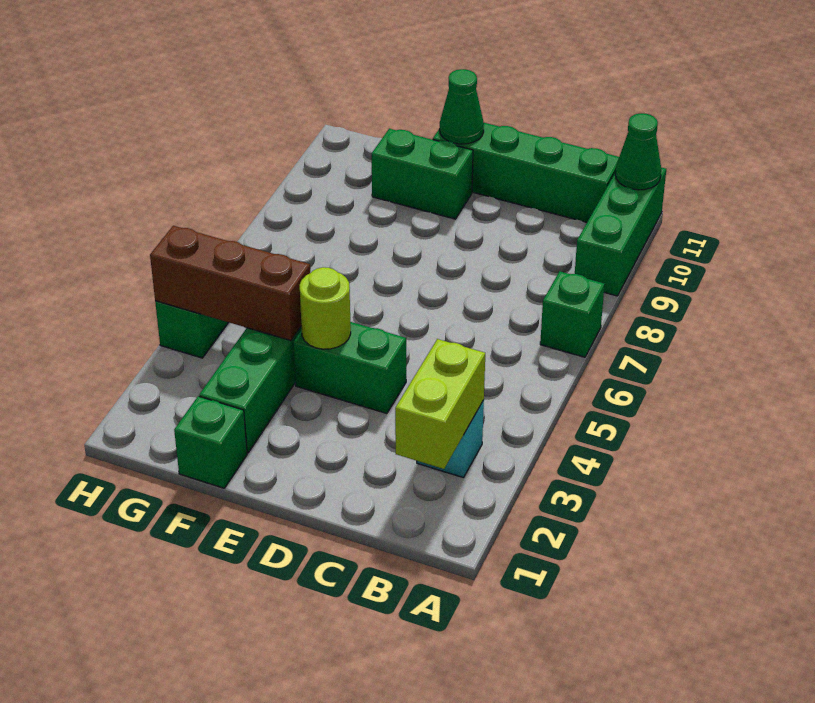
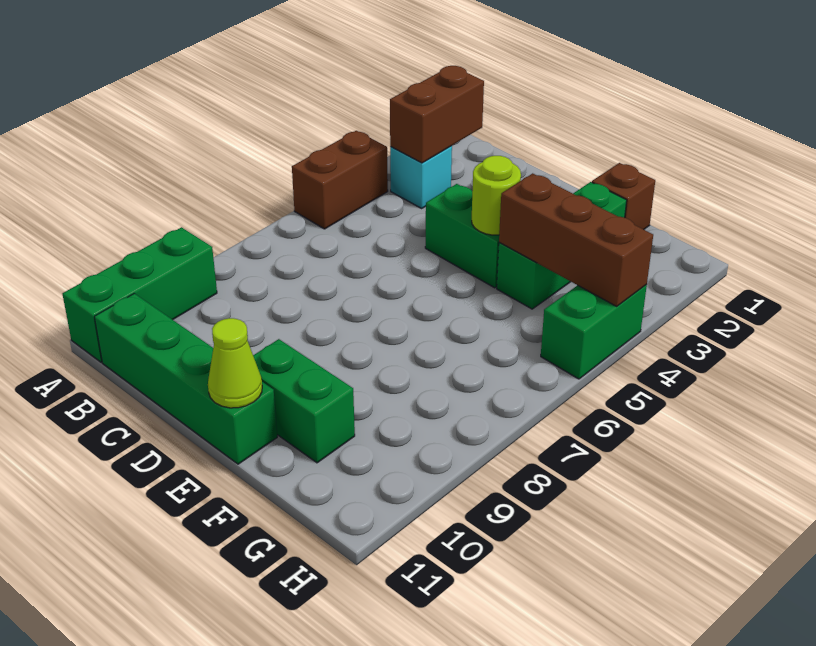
none -> brown 1x2 brick [292,131,388,229]
green 1x1 brick [540,271,605,357] -> none
green 1x1 cone [615,113,661,190] -> none
lime 1x2 brick [395,339,485,469] -> brown 1x2 brick [390,66,484,163]
green 1x1 cone [440,69,484,144] -> lime 1x1 cone [208,318,262,408]
green 1x1 brick [174,396,247,488] -> brown 1x1 brick [592,163,655,229]

